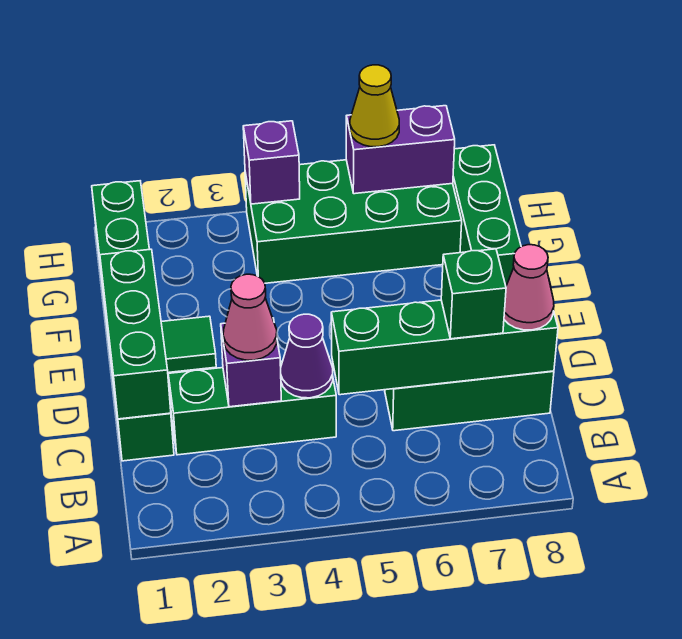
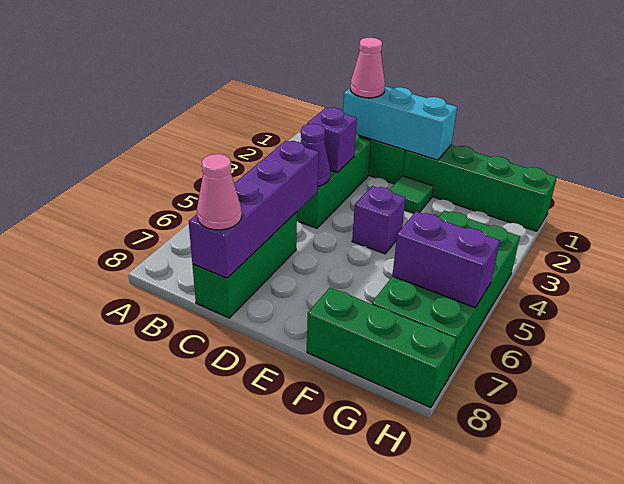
green 1x3 brick [100,249,171,419] -> cyan 1x3 brick [343,86,457,160]
pink 1x1 cone [223,274,277,360] -> pink 1x1 cone moved to [350,37,385,98]
green 1x4 brick [331,300,558,395] -> purple 1x4 brick [189,141,319,278]
green 1x1 brick [441,249,506,339] -> none
purple 1x1 brick [243,121,300,204] -> purple 1x1 brick moved to [352,186,406,254]
purple 1x2 brick [346,106,455,194] -> purple 1x2 brick turned to [392,212,500,308]
yellow 1x1 cone [350,65,399,147] -> none

